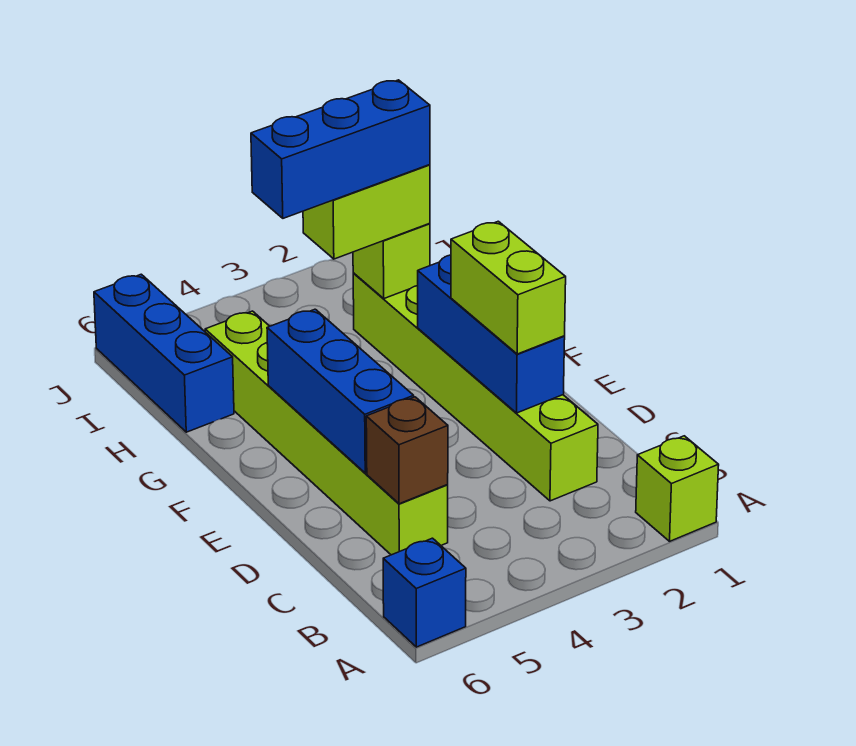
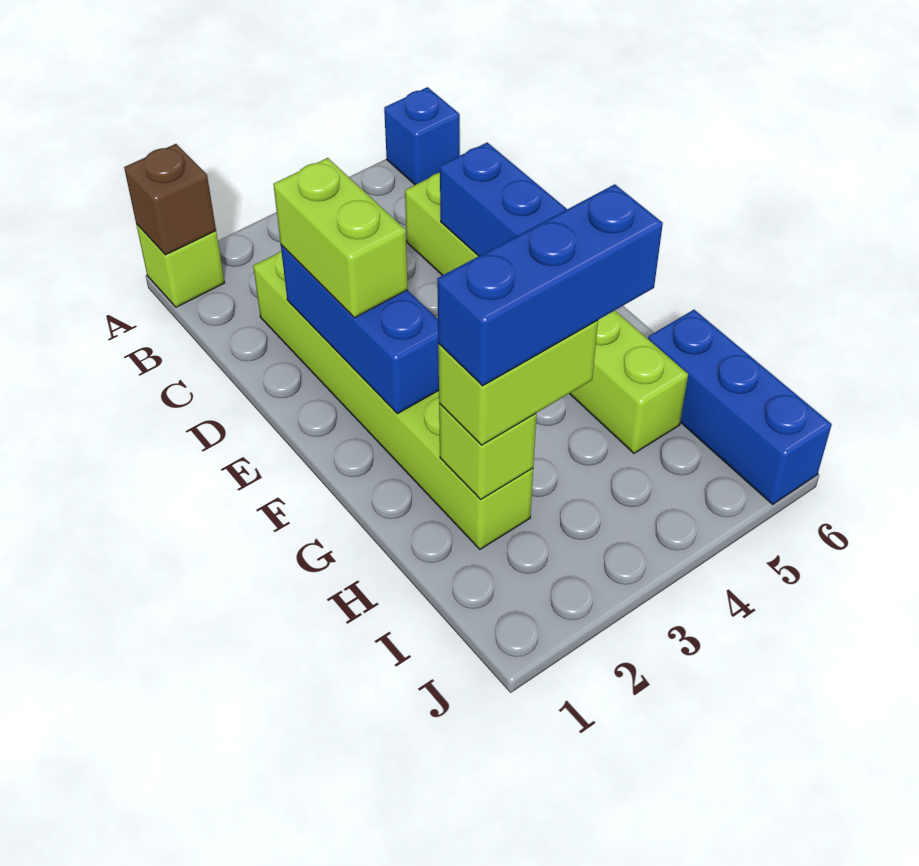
brown 1x1 brick [366,397,448,504] -> brown 1x1 brick moved to [124,144,216,255]

